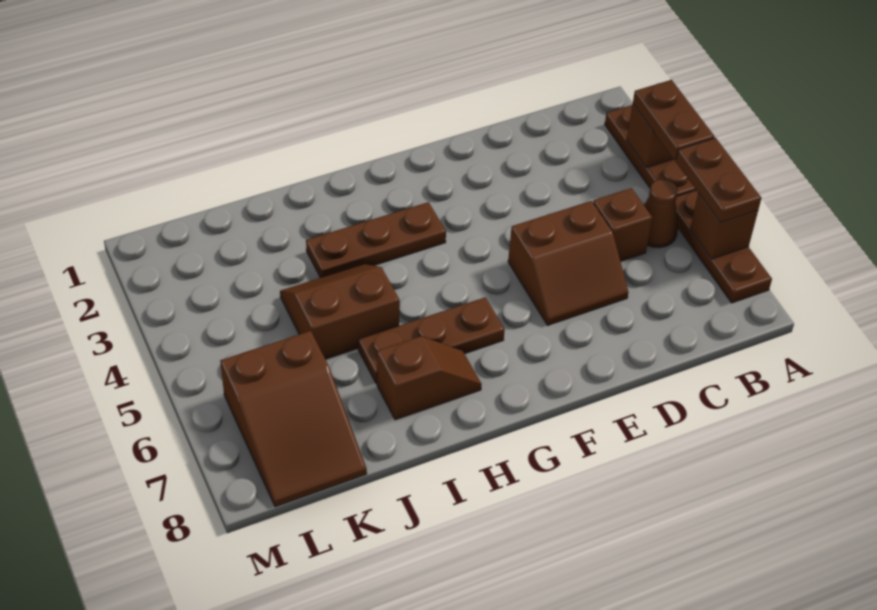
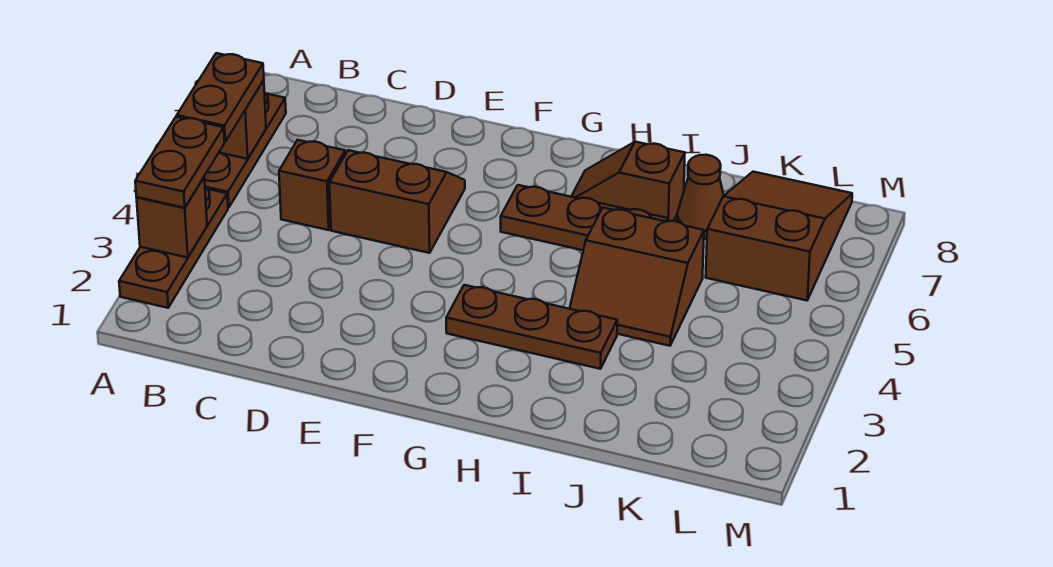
brown 1x1 cone [644,179,678,248] -> brown 1x1 cone moved to [677,155,724,239]

